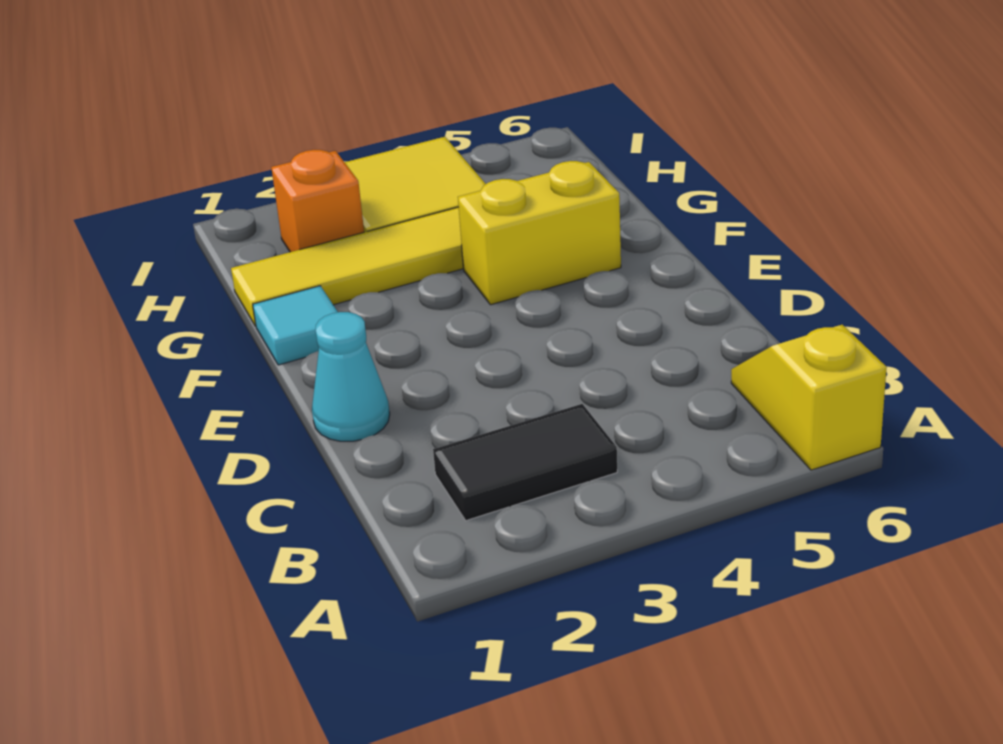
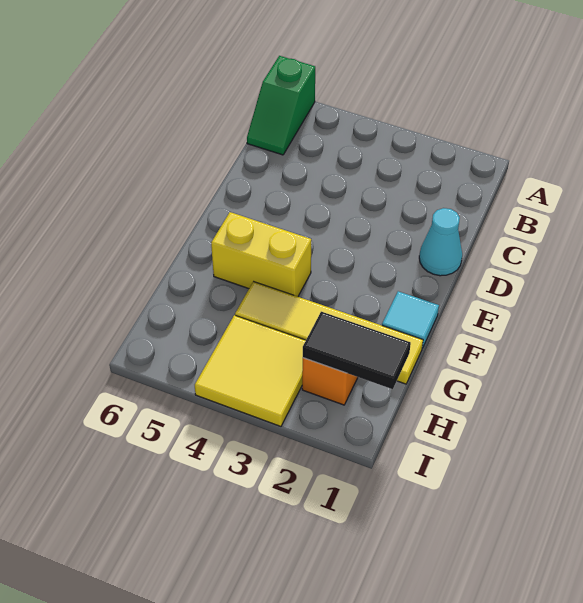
yellow 1x2 slope [731,325,887,470] -> green 1x2 slope [247,56,315,155]
black 1x2 tile [433,404,617,521] -> black 1x2 tile moved to [303,312,411,389]

